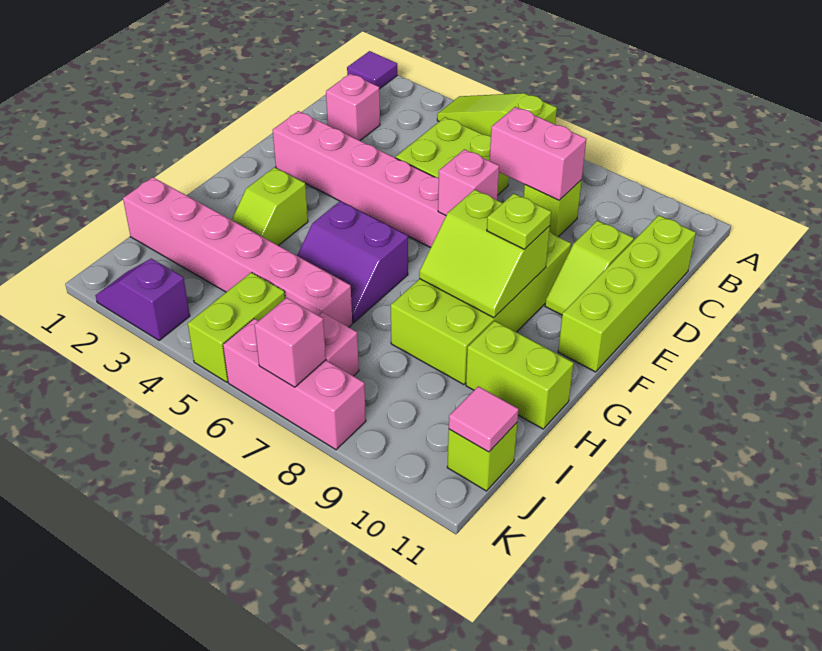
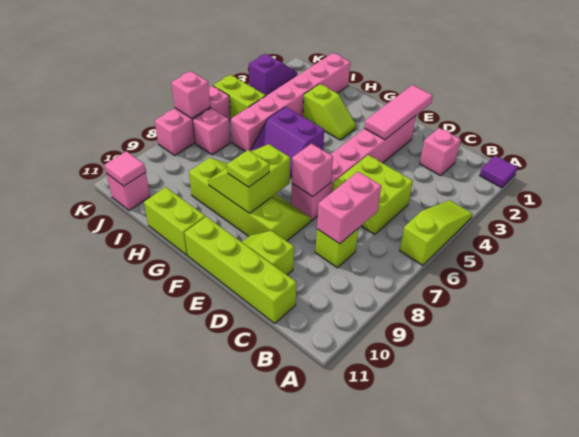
none -> pink 1x3 tile [364,85,433,140]
lime 2x4 brick [391,232,571,385] -> lime 2x4 slope [189,158,311,241]
lime 1x2 slope [232,167,308,246] -> lime 1x2 slope turned to [303,84,356,140]
purple 2x2 slope [297,201,408,323] -> purple 2x2 slope turned to [251,107,324,178]
lime 1x2 brick [466,321,574,429] -> lime 1x2 brick turned to [144,187,205,255]
lime 1x1 brick [447,423,517,491] -> pink 1x1 brick [106,173,150,210]

